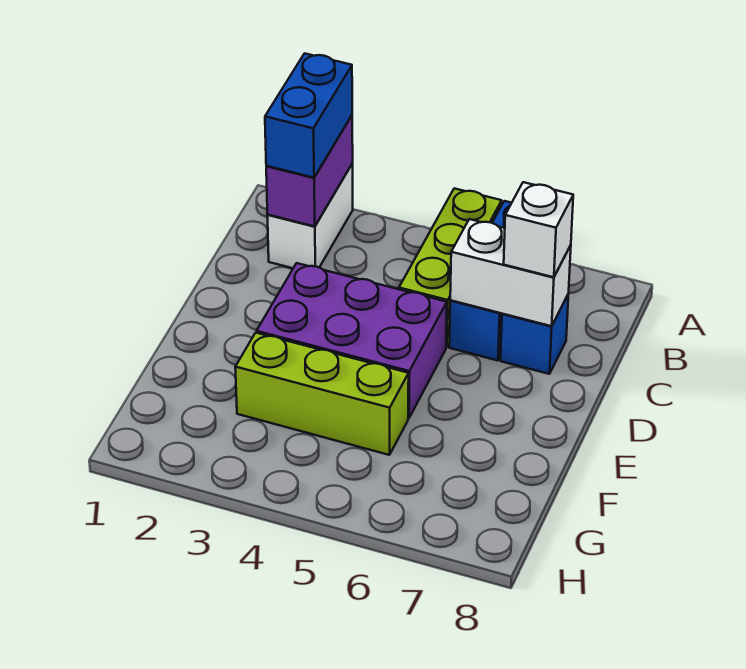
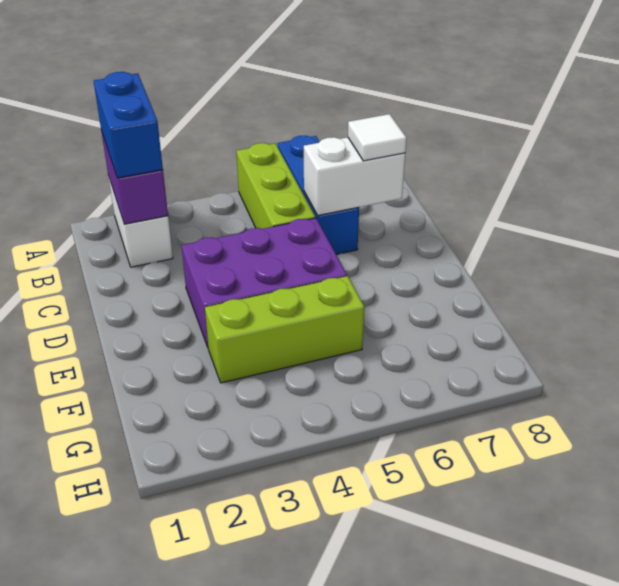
blue 1x1 brick [501,293,569,374] -> none
white 1x1 brick [504,182,573,277] -> white 1x1 tile [348,114,407,161]

